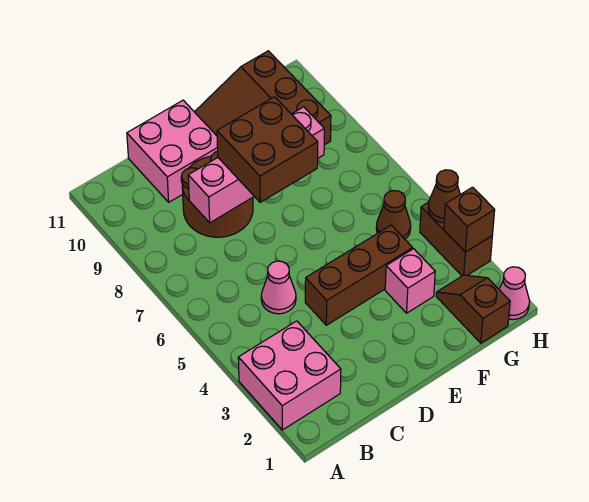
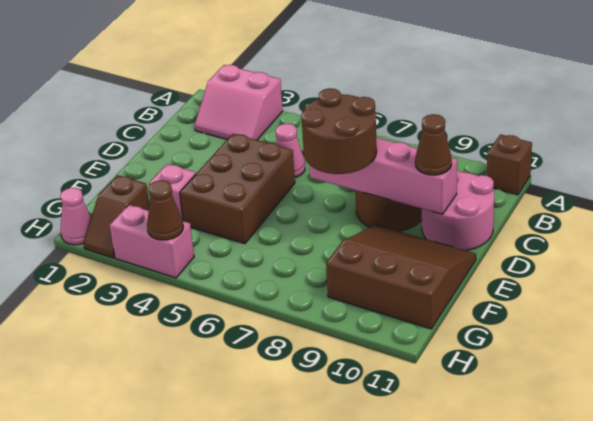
pink 2x2 brick [238,321,341,430] -> pink 2x2 slope [195,65,283,140]
pink 1x4 brick [188,107,324,223] -> pink 1x4 brick turned to [310,138,457,214]
pink 2x2 brick [127,100,218,202] -> pink 2x2 round brick [422,169,494,251]
brown 1x3 brick [305,225,413,325] -> brown 2x3 brick [180,134,295,244]
brown 2x2 brick [217,97,318,202] -> brown 2x2 round brick [301,88,377,174]
brown 1x2 slope [436,275,510,343] -> brown 1x2 slope turned to [84,175,149,258]
brown 1x1 cone [376,191,411,239] -> brown 1x1 cone moved to [415,114,452,175]
brown 1x2 brick [420,202,492,276] -> pink 1x2 brick [110,205,194,278]
brown 1x1 brick [444,187,495,252] -> brown 1x1 brick moved to [487,134,532,195]

